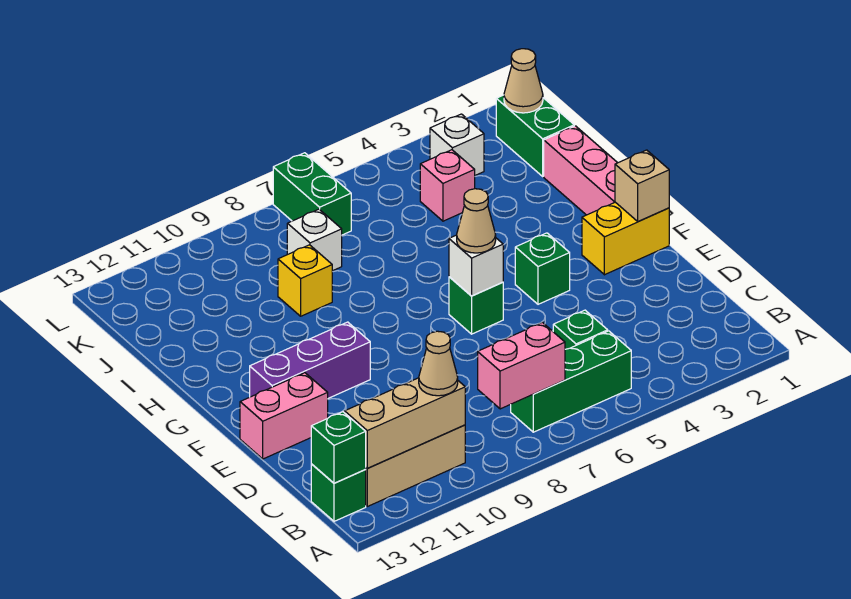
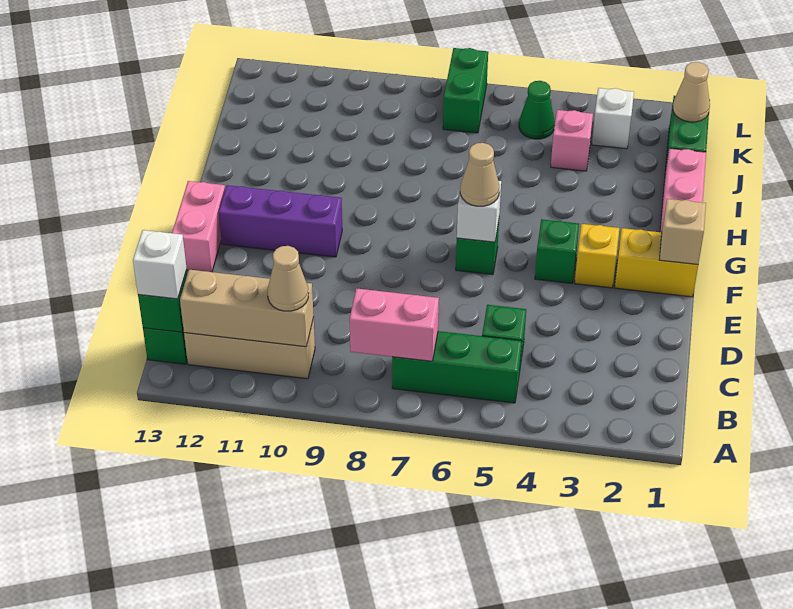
pink 1x2 brick [240,373,328,459] -> pink 1x2 brick turned to [172,181,225,272]
yellow 1x1 brick [278,245,332,316] -> yellow 1x1 brick moved to [575,224,619,288]
white 1x1 brick [287,209,342,271] -> white 1x1 brick moved to [133,230,187,299]
none -> green 1x1 cone [519,81,555,139]

